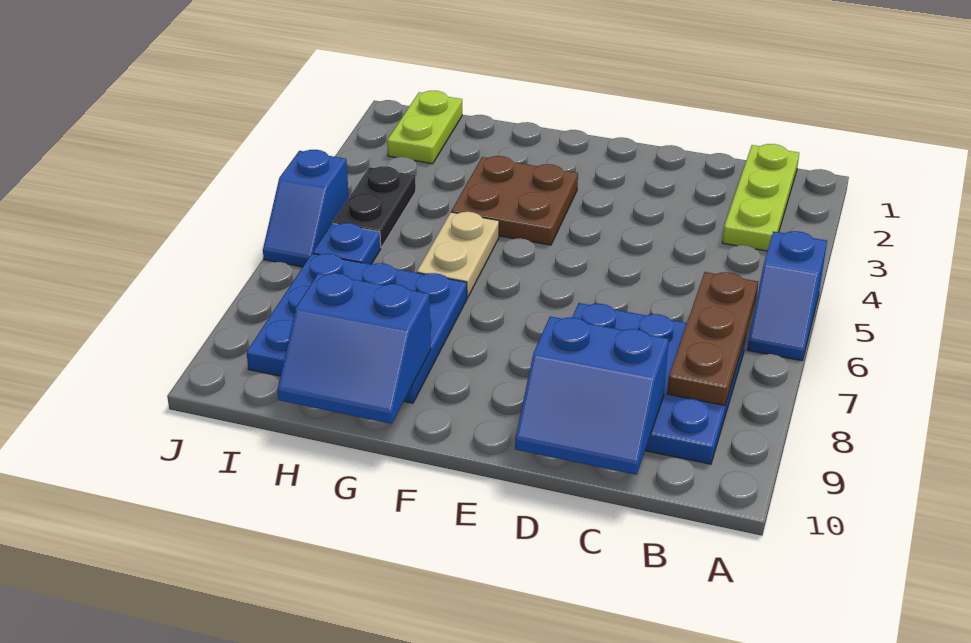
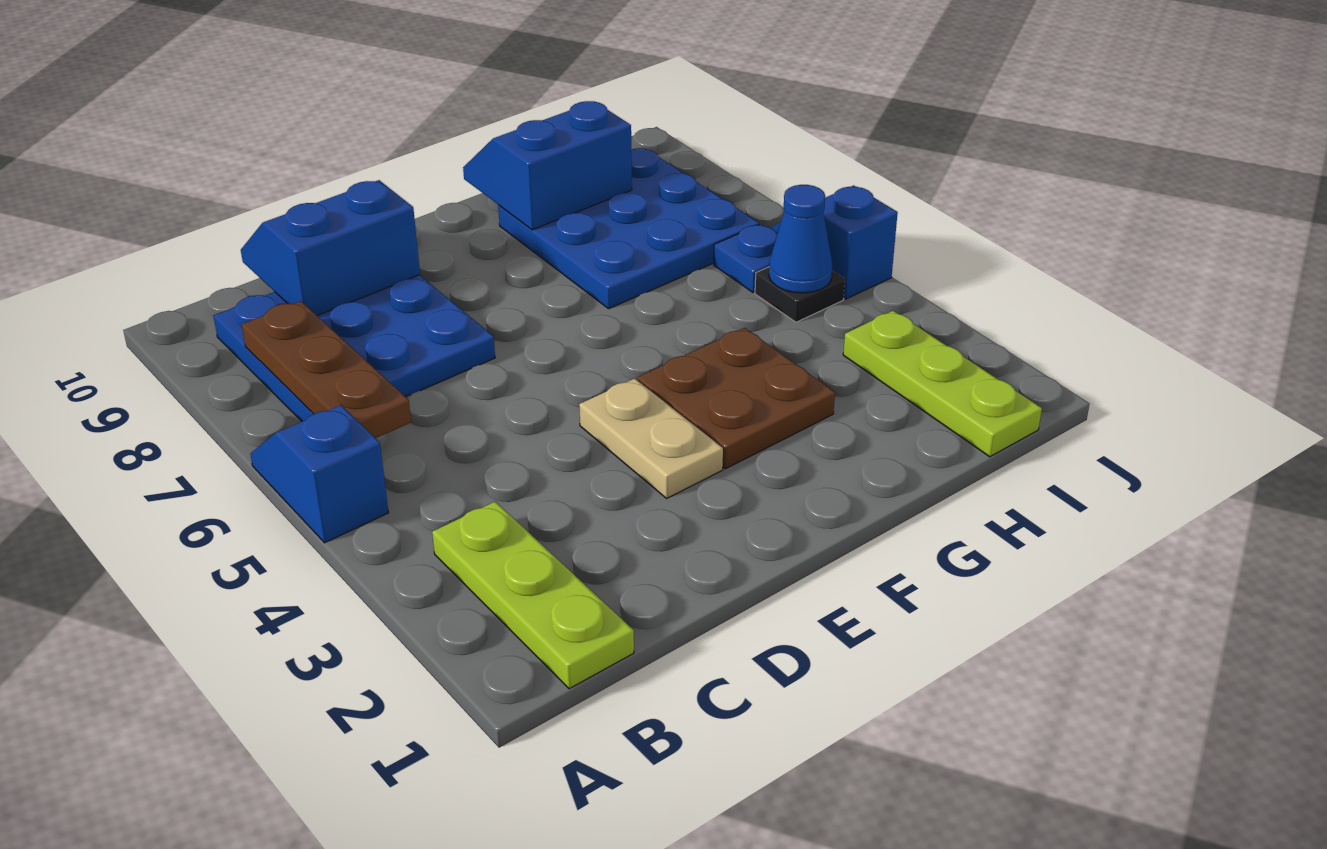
tan 1x2 plate [417,212,499,298] -> tan 1x2 plate moved to [579,378,723,498]
lime 1x2 plate [387,91,462,164] -> lime 1x3 plate [843,311,1042,457]
black 1x2 plate [333,166,416,247] -> black 1x1 plate [755,267,845,322]
none -> blue 1x1 cone [769,185,833,293]

